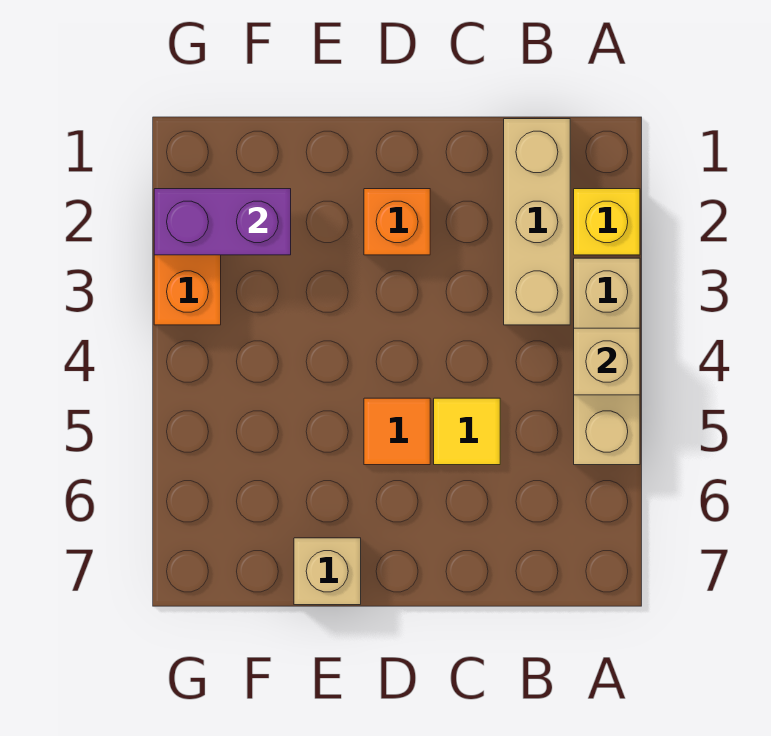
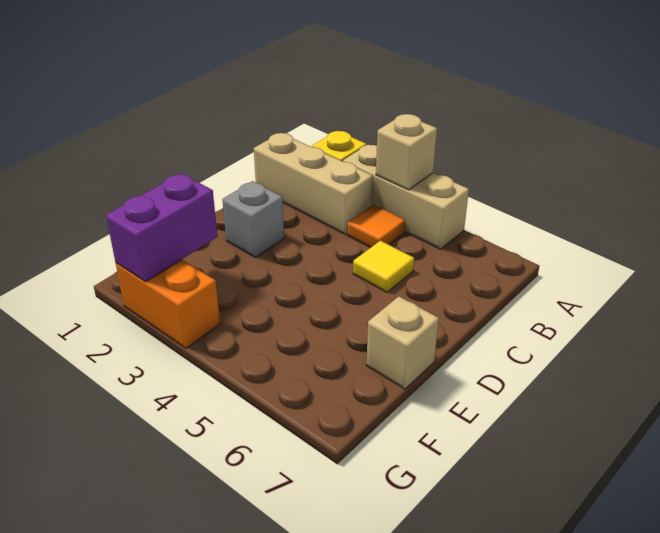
orange 1x1 brick [364,189,430,255] -> grey 1x1 brick [222,181,284,258]
orange 1x1 tile [364,398,430,465] -> orange 1x1 tile moved to [348,205,405,248]

